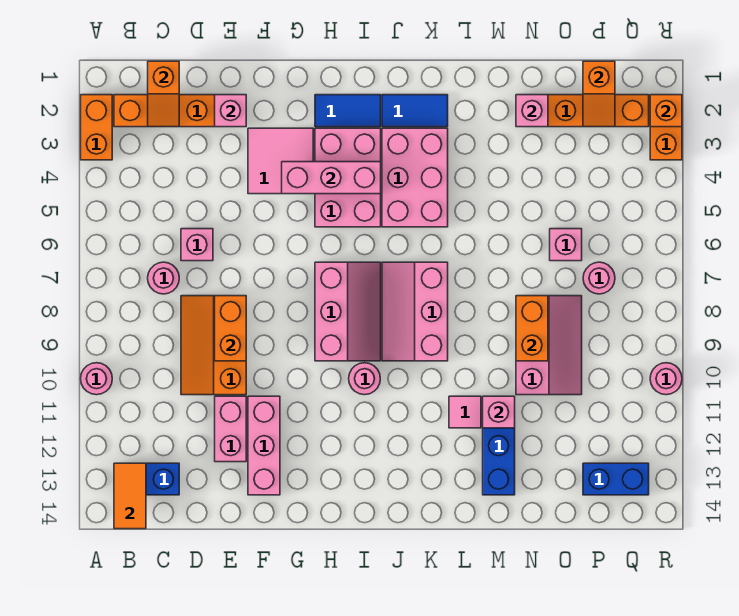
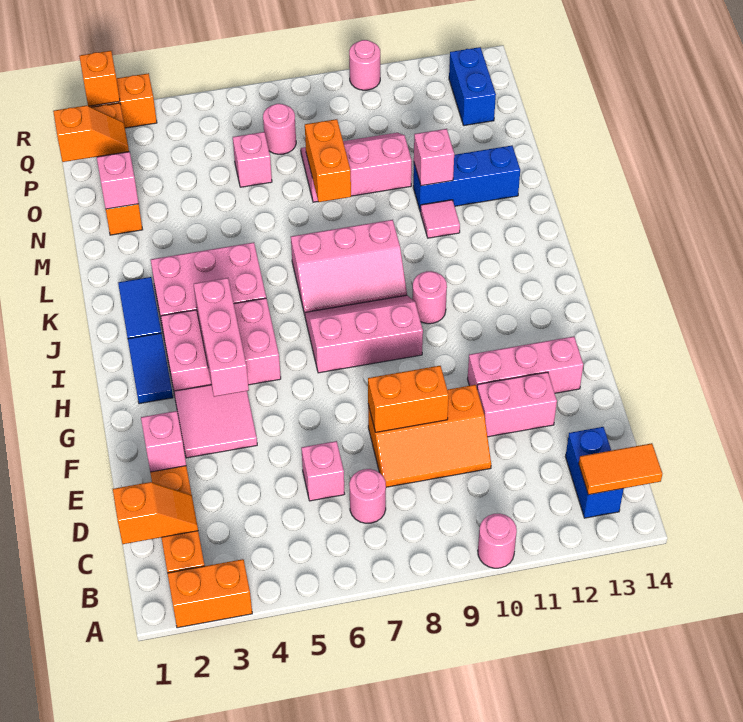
orange 1x2 brick [516,296,548,361] -> orange 1x2 brick turned to [305,119,351,202]

